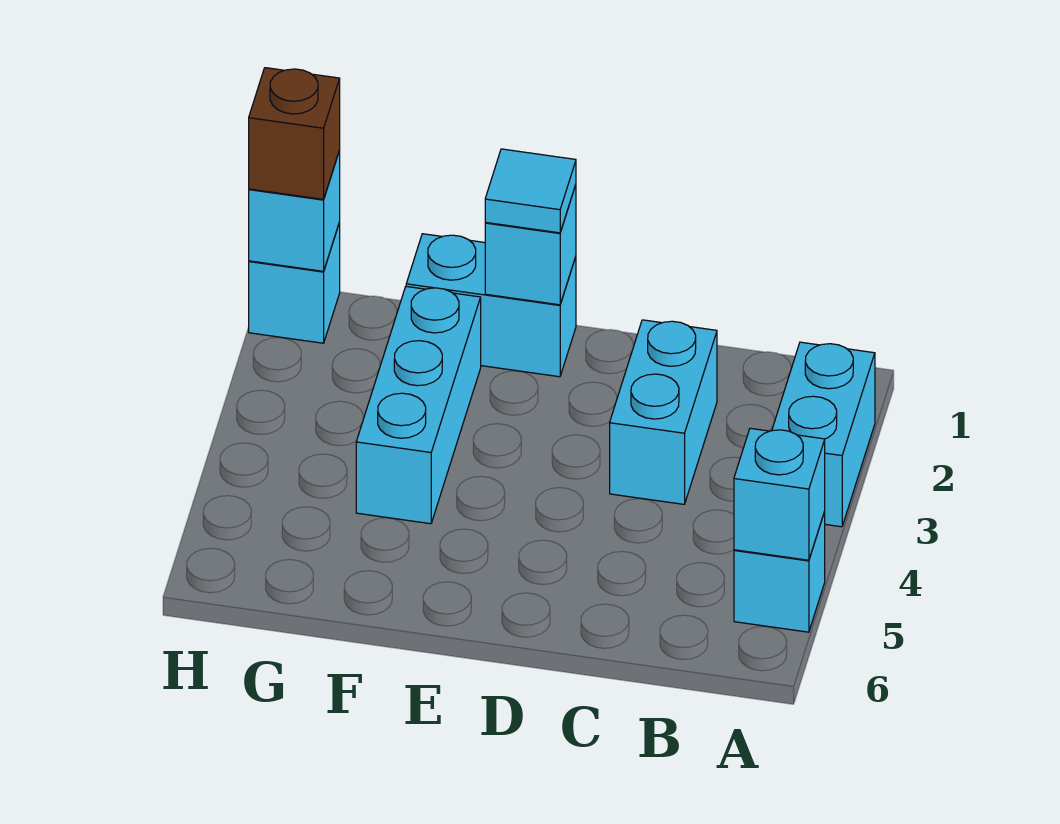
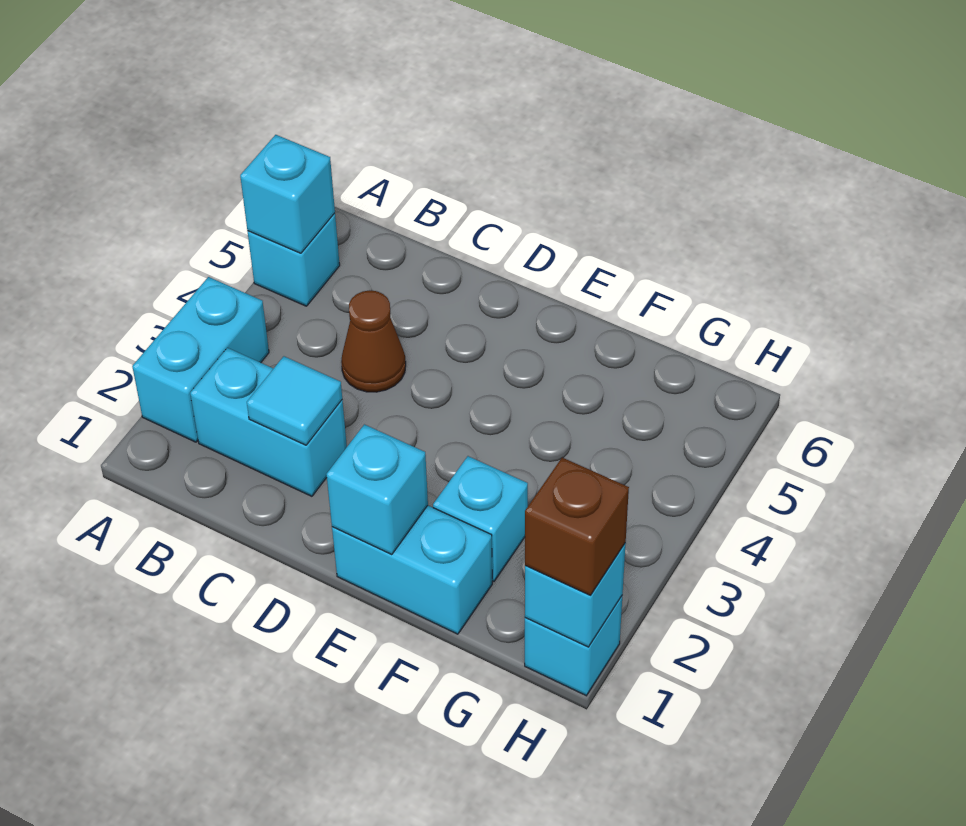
cyan 1x2 brick [610,320,717,504] -> cyan 1x2 brick turned to [190,348,347,496]
none -> brown 1x1 cone [341,290,406,392]
cyan 1x1 tile [485,149,576,233] -> cyan 1x1 tile moved to [247,356,342,445]
cyan 1x3 brick [356,287,481,524] -> cyan 1x1 brick [433,456,528,581]

